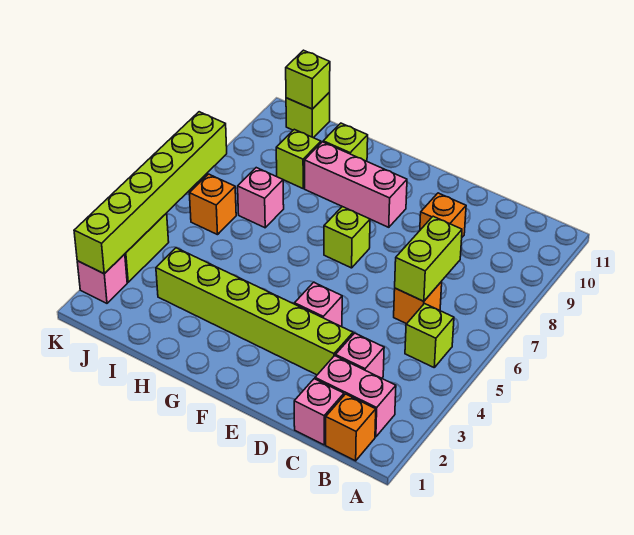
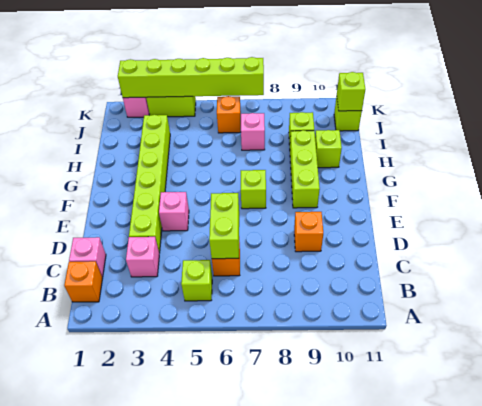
pink 1x2 brick [315,356,396,437] -> none
lime 1x2 brick [395,216,462,301] -> lime 1x2 brick turned to [209,193,239,259]
pink 1x3 brick [304,142,407,227] -> lime 1x3 brick [290,130,320,208]

